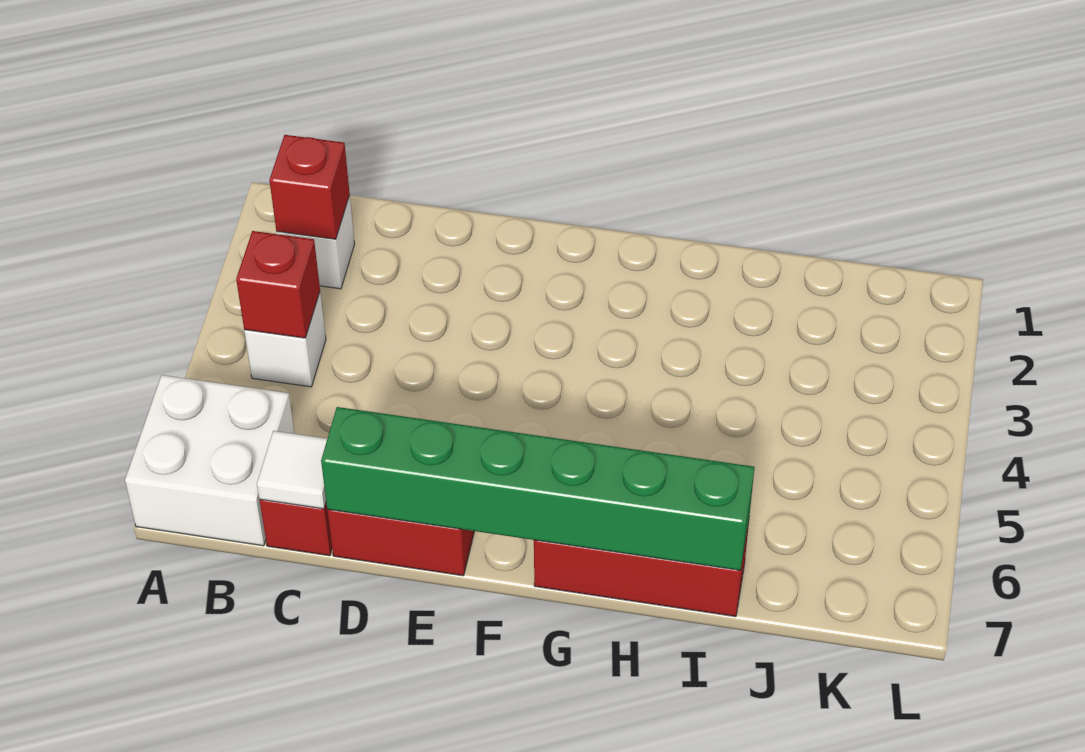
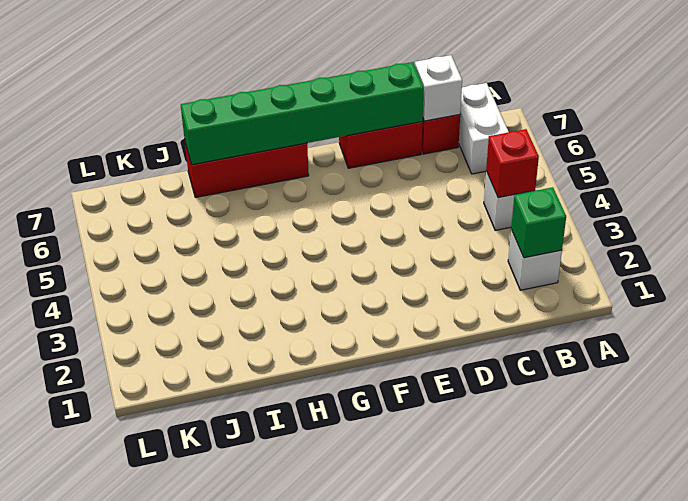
white 2x2 brick [125,375,294,546] -> white 1x2 brick [459,83,509,174]
red 1x1 brick [269,135,350,239] -> green 1x1 brick [511,187,566,258]
white 1x1 tile [257,431,327,509] -> white 1x1 brick [415,55,462,121]

